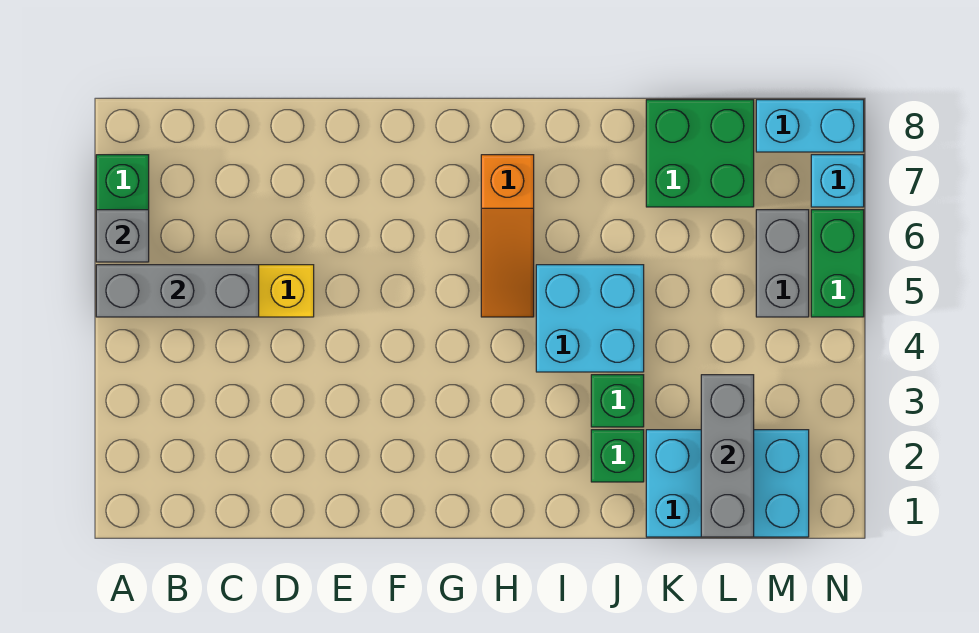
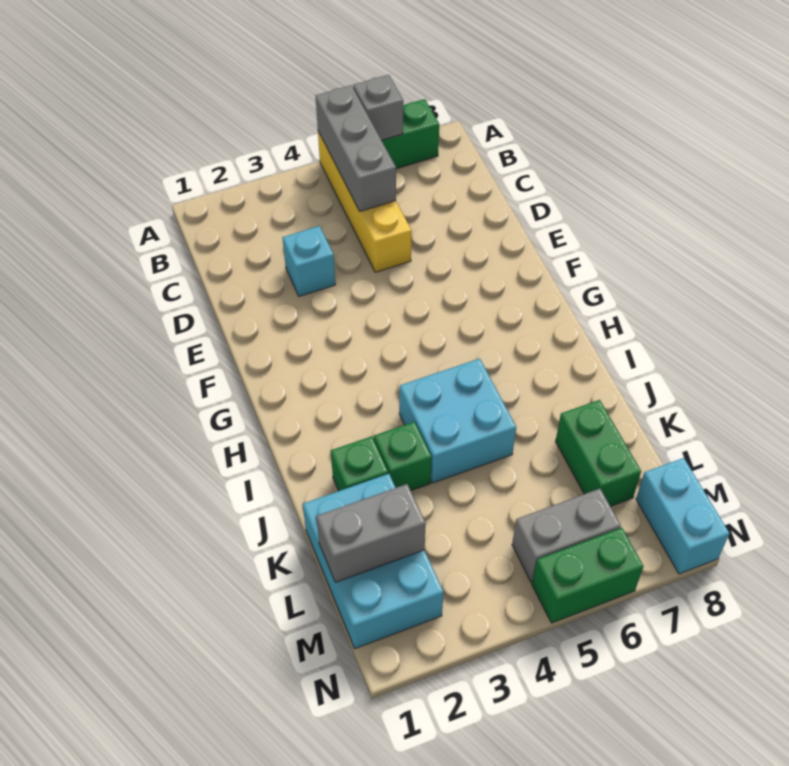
orange 1x3 slope [481,155,534,317] -> none
green 2x2 brick [646,100,754,207] -> green 1x2 brick [556,400,641,506]
grey 1x3 brick [701,375,754,537] -> grey 1x2 brick [316,484,426,582]
cyan 1x1 brick [811,155,864,207] -> cyan 1x1 brick moved to [282,226,335,296]

